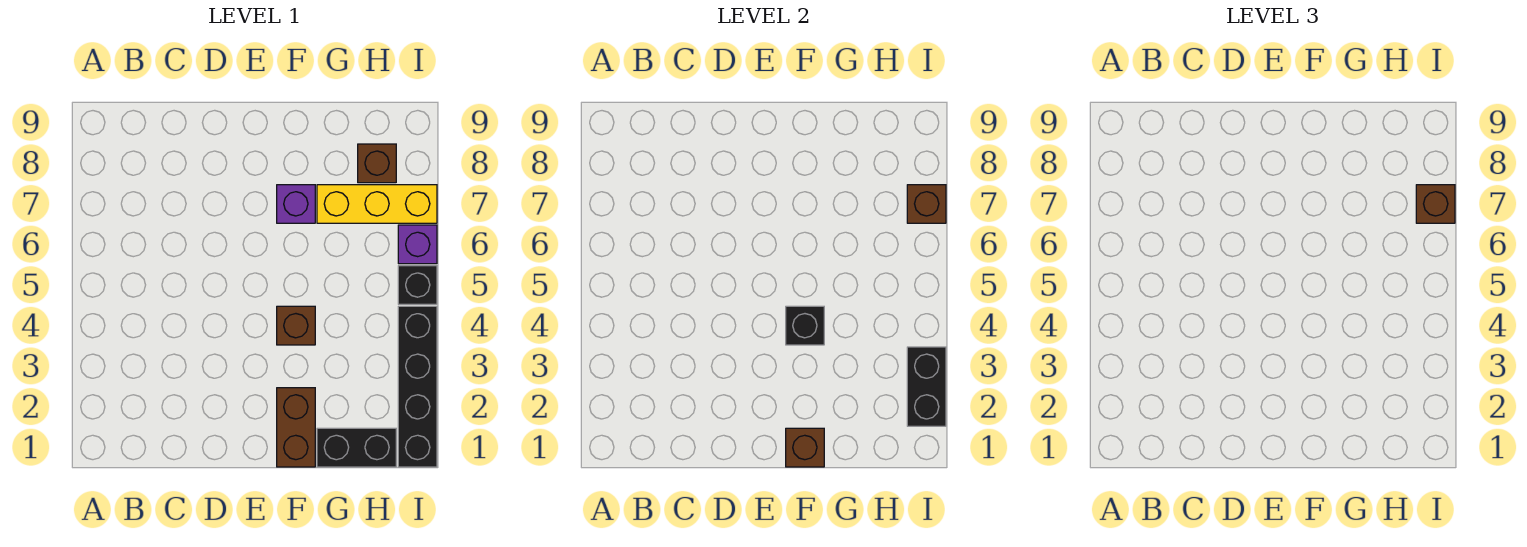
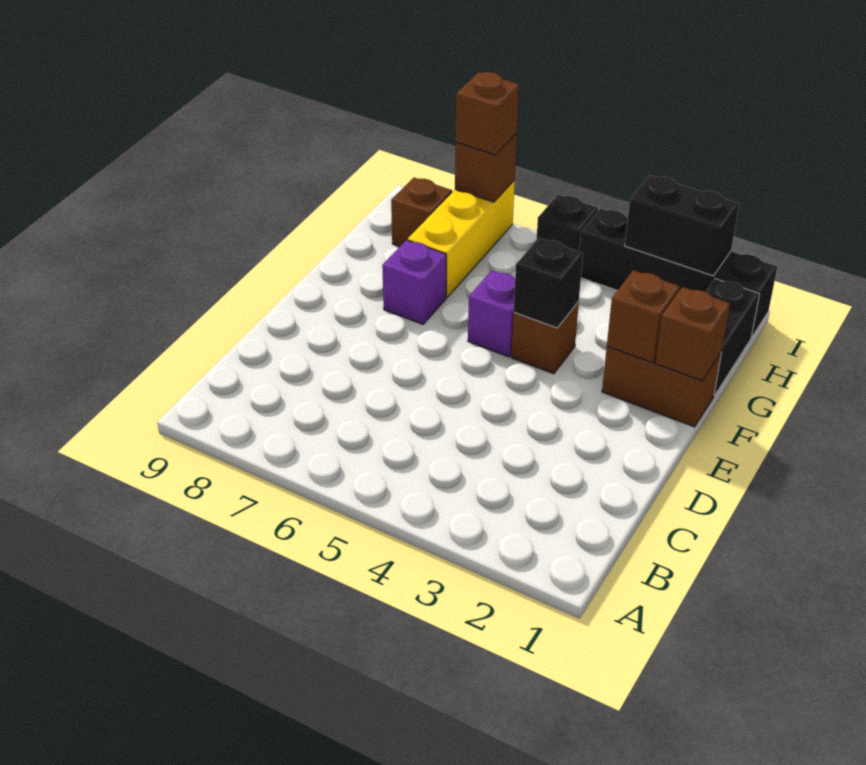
none -> brown 1x1 brick [607,270,680,363]
purple 1x1 brick [398,225,437,264] -> purple 1x1 brick moved to [468,270,515,357]

